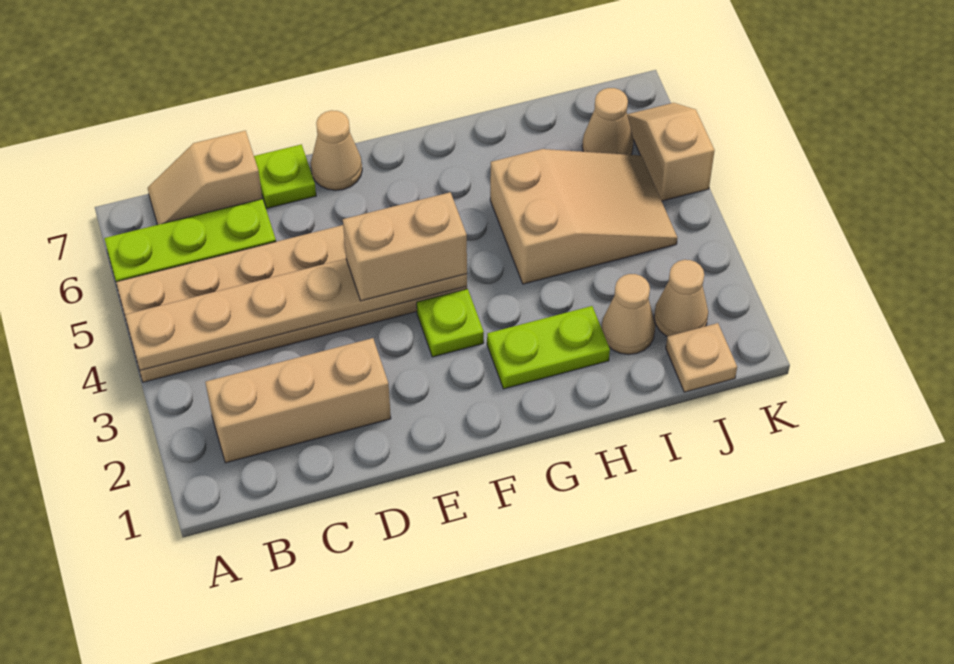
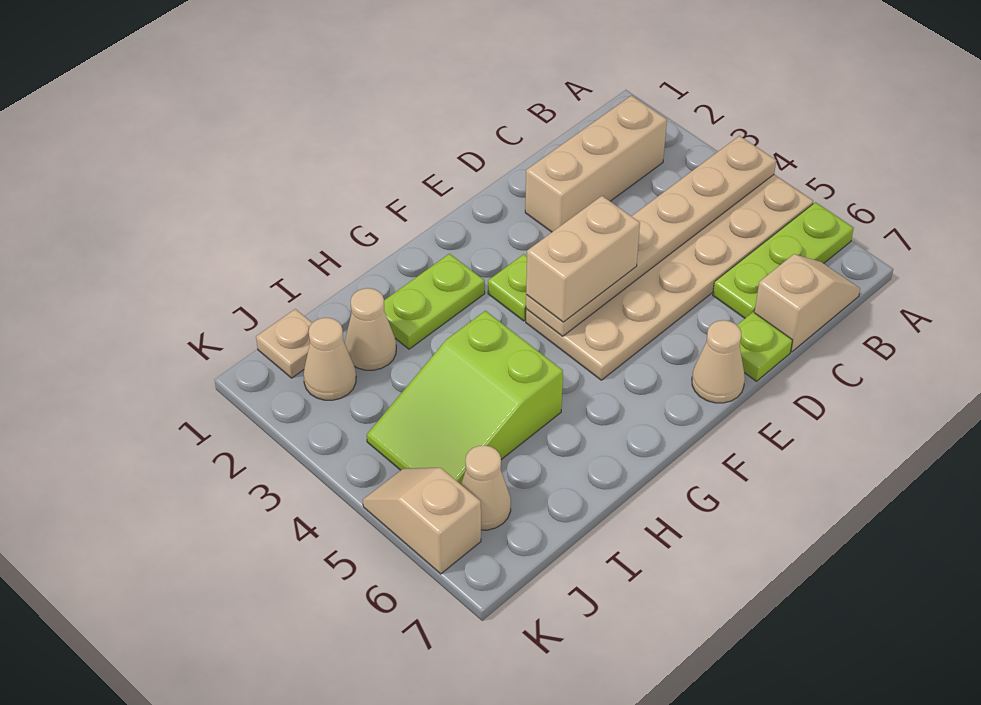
tan 2x3 slope [490,149,677,284] -> lime 2x3 slope [367,311,563,484]
tan 1x2 slope [627,103,715,201] -> tan 1x2 slope turned to [363,468,481,574]

